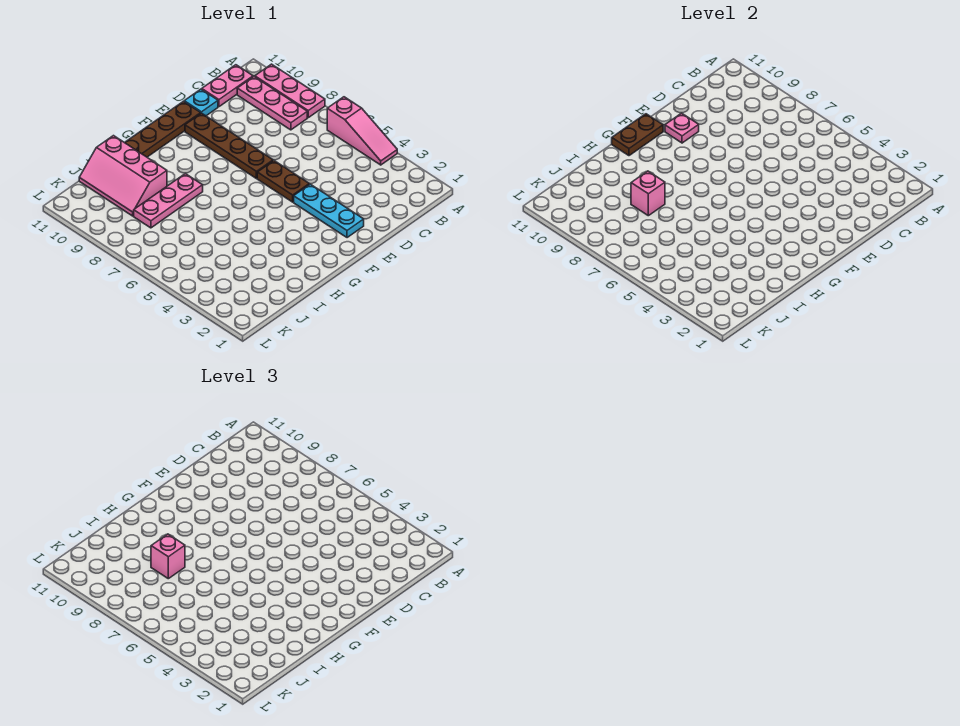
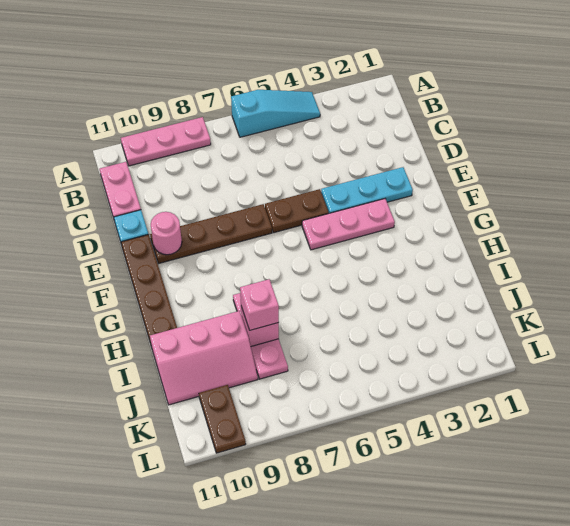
pink 1x3 slope [327,97,397,165] -> cyan 1x3 slope [231,90,320,137]
pink 1x3 plate [237,77,307,130] -> pink 1x3 plate moved to [302,199,395,250]
pink 1x1 plate [665,113,699,143] -> pink 1x1 round brick [151,212,182,255]
brown 1x2 plate [612,114,663,156] -> brown 1x2 plate moved to [199,385,246,453]

